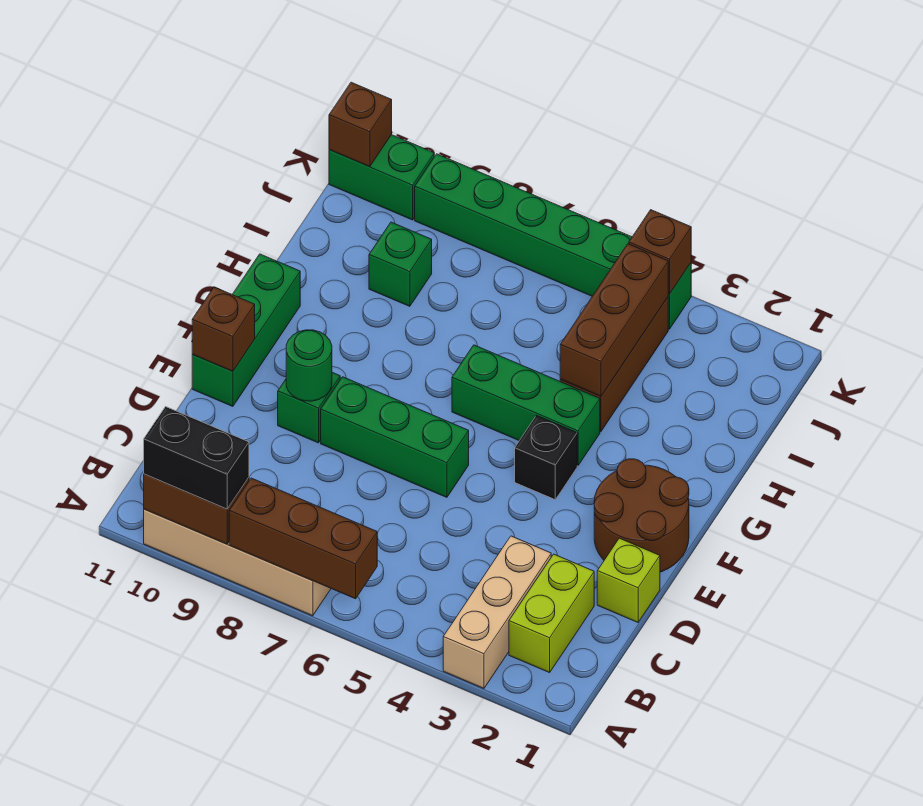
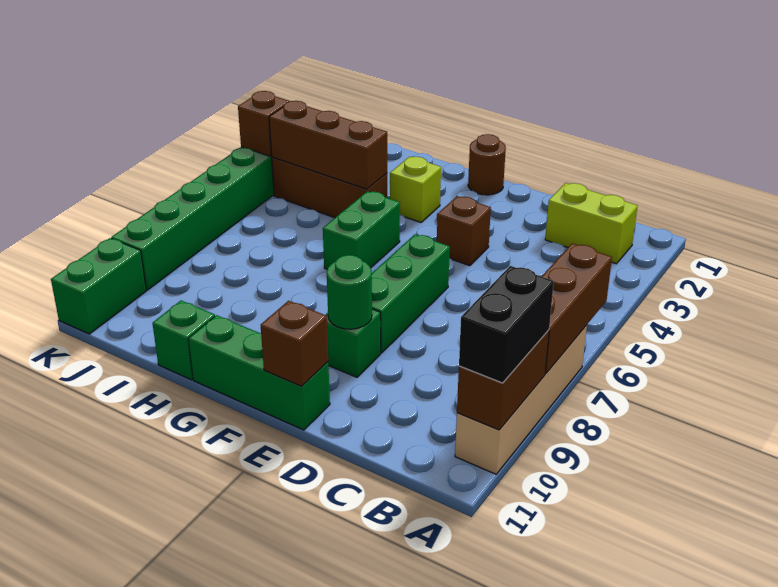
tan 1x3 brick [443,536,551,688] -> none
lime 1x1 brick [597,538,660,622] -> lime 1x1 brick moved to [390,157,441,222]
brown 2x2 round brick [594,459,689,572] -> brown 1x1 round brick [468,134,506,195]
black 1x1 brick [515,415,577,500] -> none
green 1x3 brick [452,345,600,465] -> green 1x2 brick [323,191,400,269]
green 1x1 brick [369,222,432,306] -> green 1x1 brick moved to [153,301,215,380]
brown 1x1 brick [329,82,392,167] -> brown 1x1 brick moved to [437,196,491,266]

